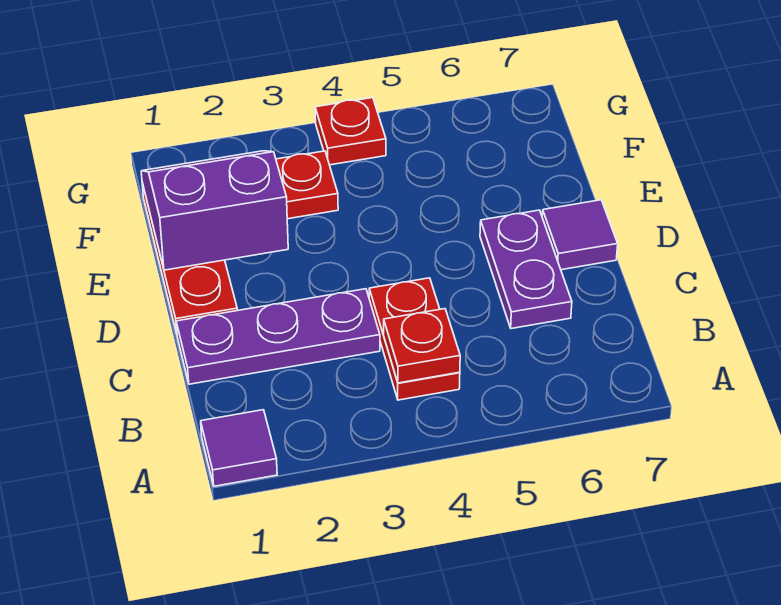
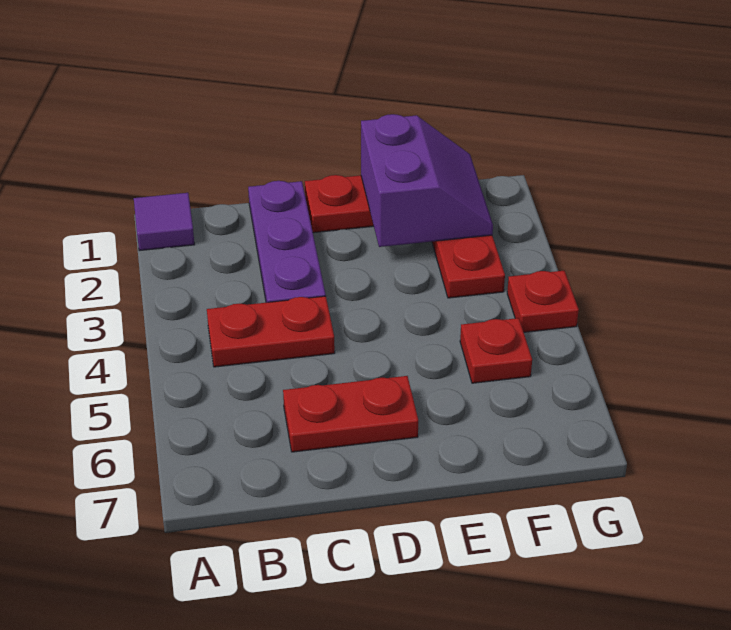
red 1x1 plate [384,309,460,383] -> red 1x1 plate moved to [460,318,532,383]
purple 1x2 plate [480,210,572,329] -> red 1x2 plate [283,376,418,452]
purple 1x1 tile [542,200,618,270] -> none

